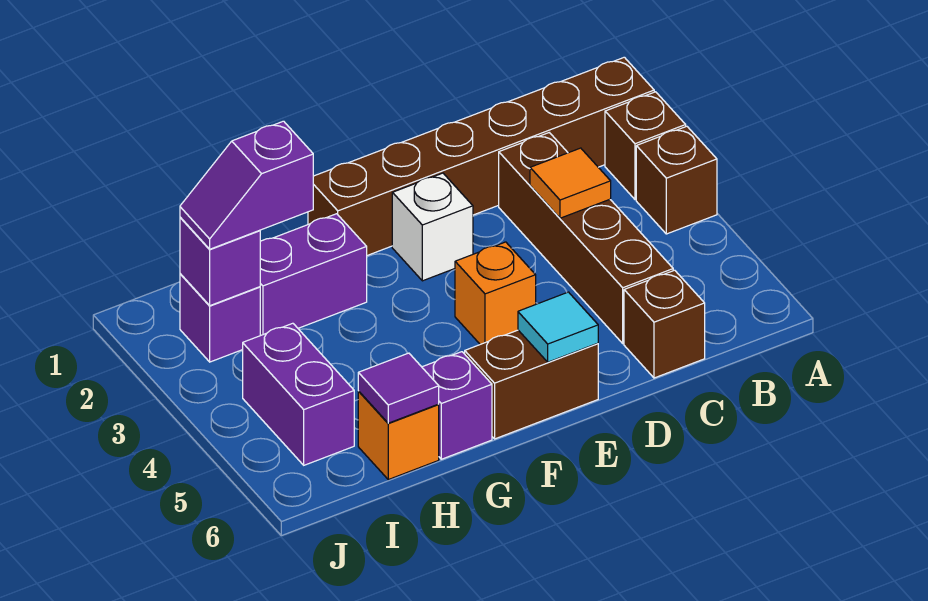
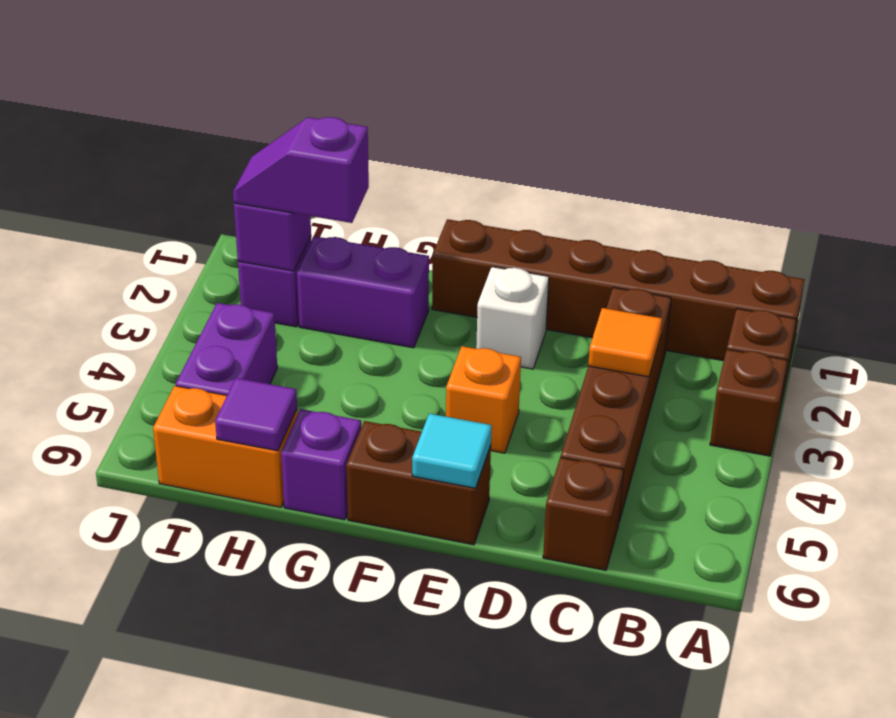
orange 1x1 brick [358,391,439,480] -> orange 1x2 brick [153,386,298,507]

